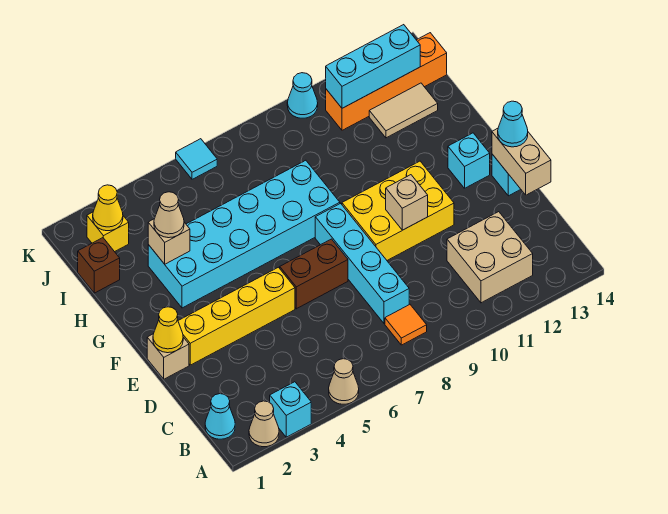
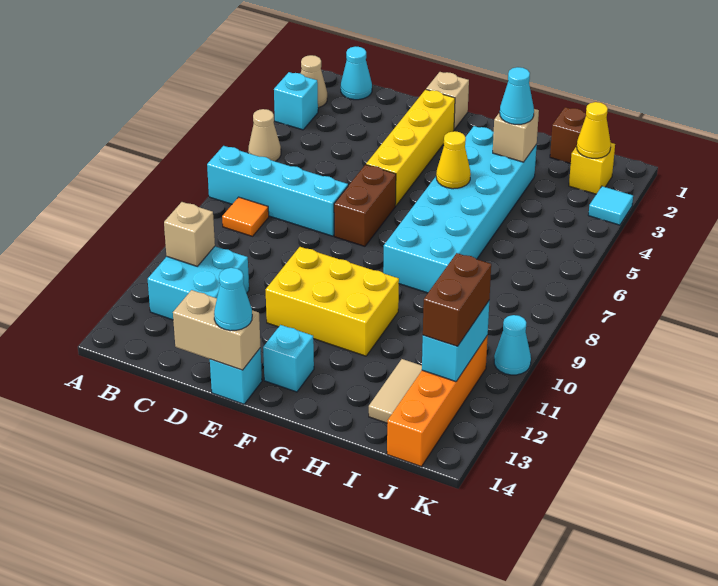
tan 2x2 brick [447,212,533,303] -> cyan 2x2 brick [148,246,249,320]
cyan 1x4 brick [315,203,409,324] -> cyan 1x4 brick moved to [207,146,348,236]
yellow 1x1 cone [153,307,183,353] -> yellow 1x1 cone moved to [436,131,471,189]
yellow 2x3 brick [342,161,454,260] -> yellow 2x3 brick turned to [266,247,399,356]
tan 1x1 brick [386,175,428,230] -> tan 1x1 brick moved to [164,202,215,266]
tan 1x1 cone [154,192,184,238] -> cyan 1x1 cone [500,67,534,124]
cyan 1x3 brick [326,25,420,108] -> cyan 1x2 brick [422,301,489,382]
none -> brown 1x2 brick [423,253,491,346]
cyan 1x1 tile [176,139,217,179] -> cyan 1x1 tile moved to [588,186,633,225]

